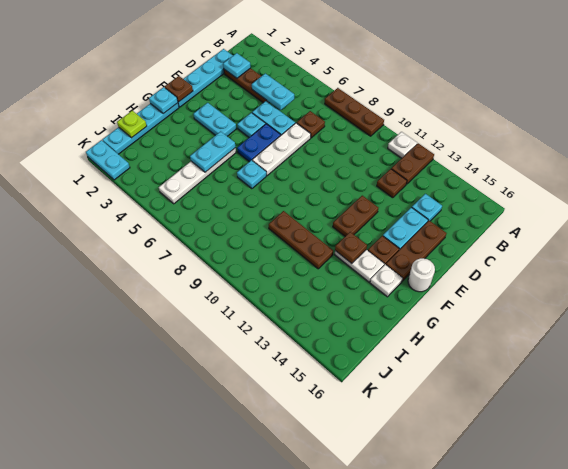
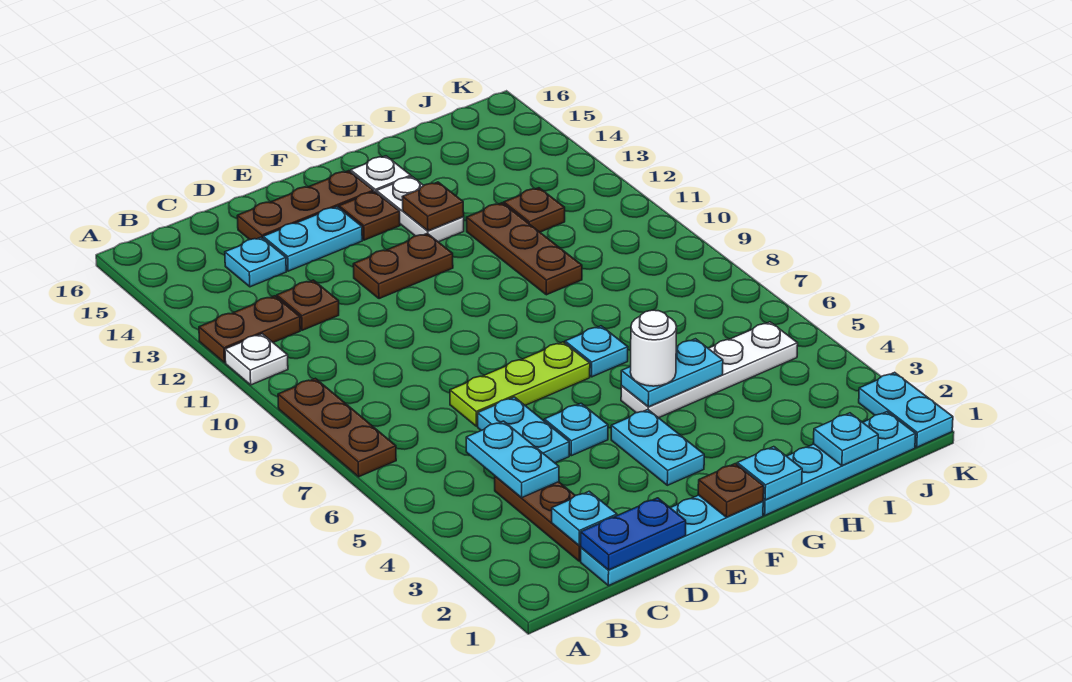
brown 1x1 plate [297,111,325,138] -> brown 1x1 plate moved to [504,188,565,232]
white 1x3 plate [252,123,311,175] -> lime 1x3 plate [450,342,590,426]
blue 1x2 plate [237,124,281,162] -> blue 1x2 plate moved to [581,498,686,570]
white 1x1 round brick [408,258,435,292] -> white 1x1 round brick moved to [630,310,677,386]
lime 1x1 plate [117,111,147,138] -> cyan 1x1 plate [813,413,878,466]

